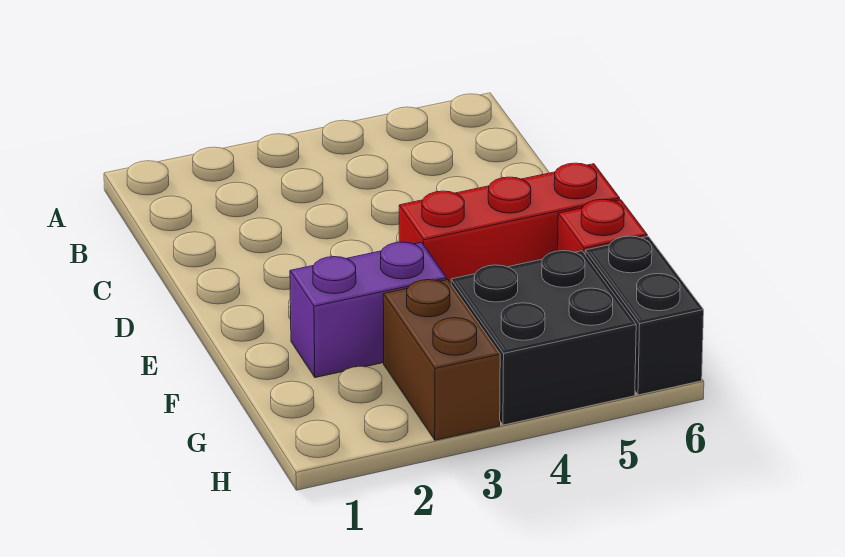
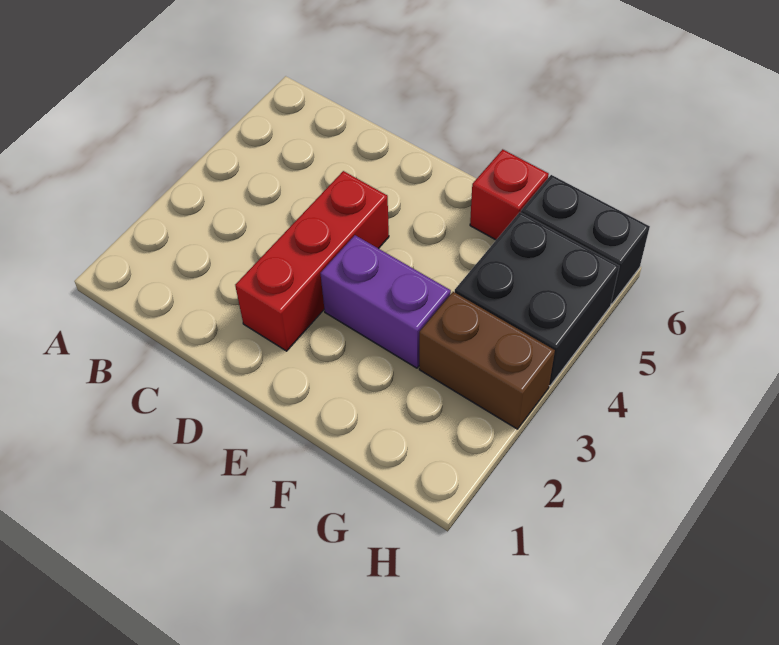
red 1x3 brick [399,163,620,283] -> red 1x3 brick moved to [235,171,389,351]
purple 1x2 brick [290,242,447,378] -> purple 1x2 brick turned to [320,235,451,368]

